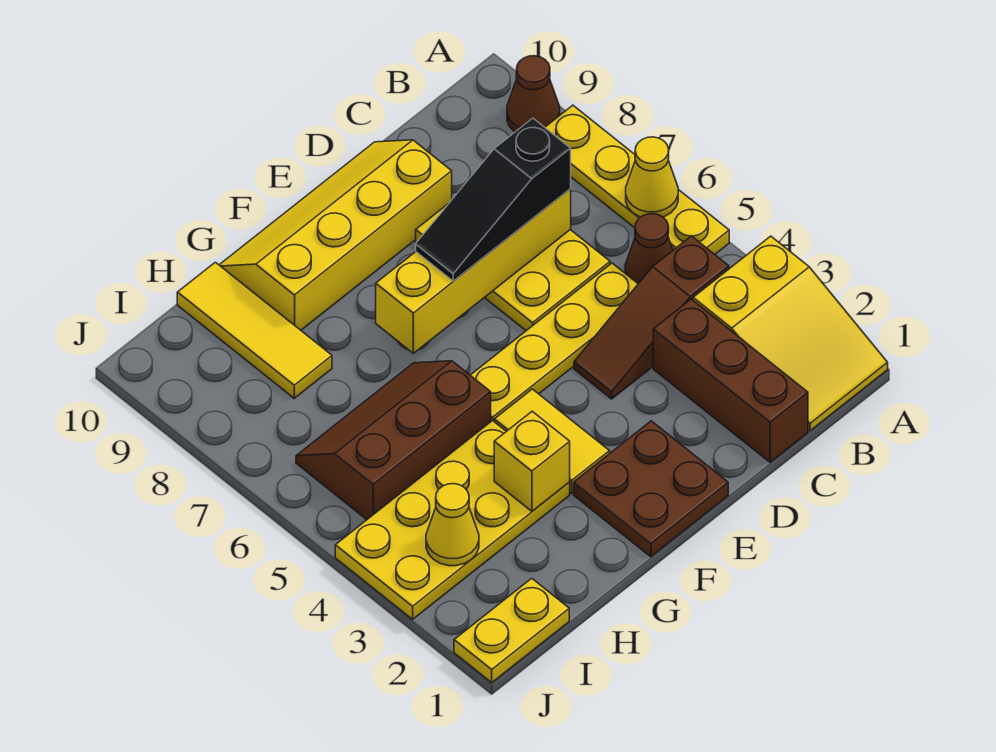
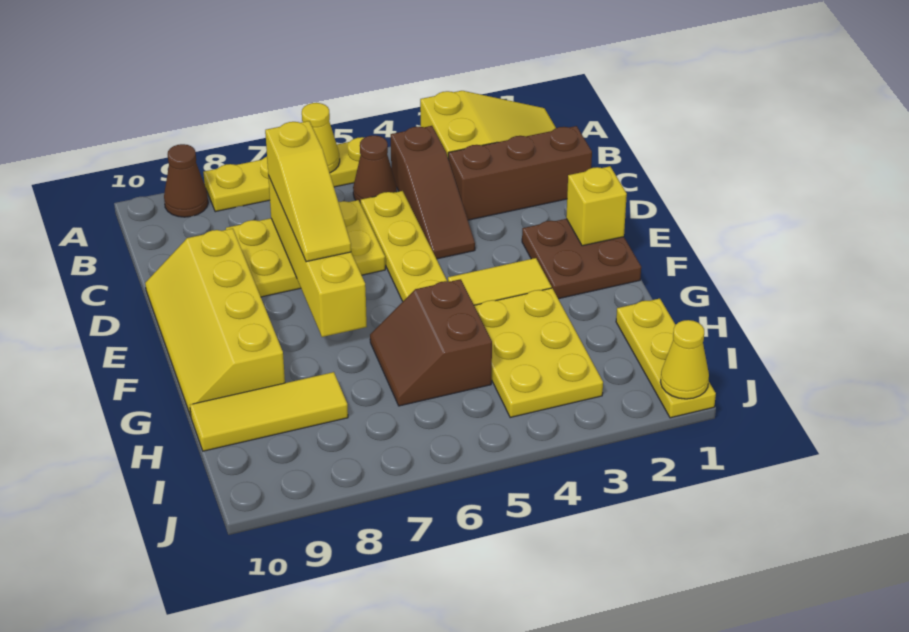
black 1x3 slope [416,118,571,281] -> yellow 1x3 slope [265,121,351,262]
yellow 2x4 plate [335,420,570,619] -> yellow 2x3 plate [474,288,603,418]
yellow 1x1 brick [494,411,570,511] -> yellow 1x1 brick moved to [566,166,627,246]
brown 2x3 slope [296,361,491,520] -> brown 2x2 slope [370,279,492,406]
yellow 1x2 plate [454,578,569,683] -> yellow 1x3 plate [616,299,716,418]
yellow 1x1 cone [426,484,479,566] -> yellow 1x1 cone moved to [661,320,709,399]

